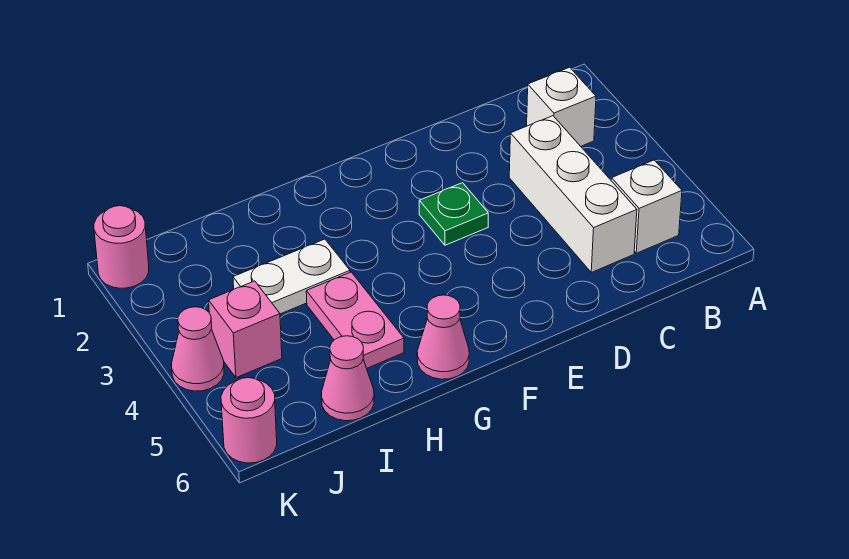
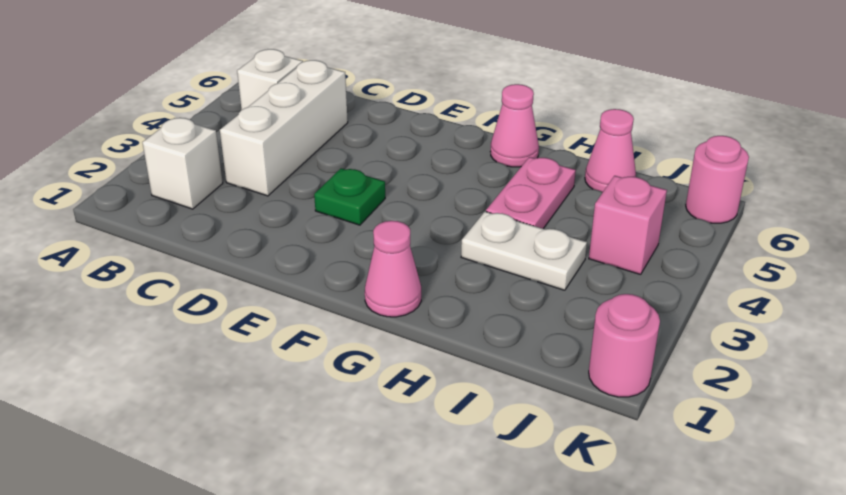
pink 1x1 cone [172,307,224,391] -> pink 1x1 cone moved to [365,221,421,317]

